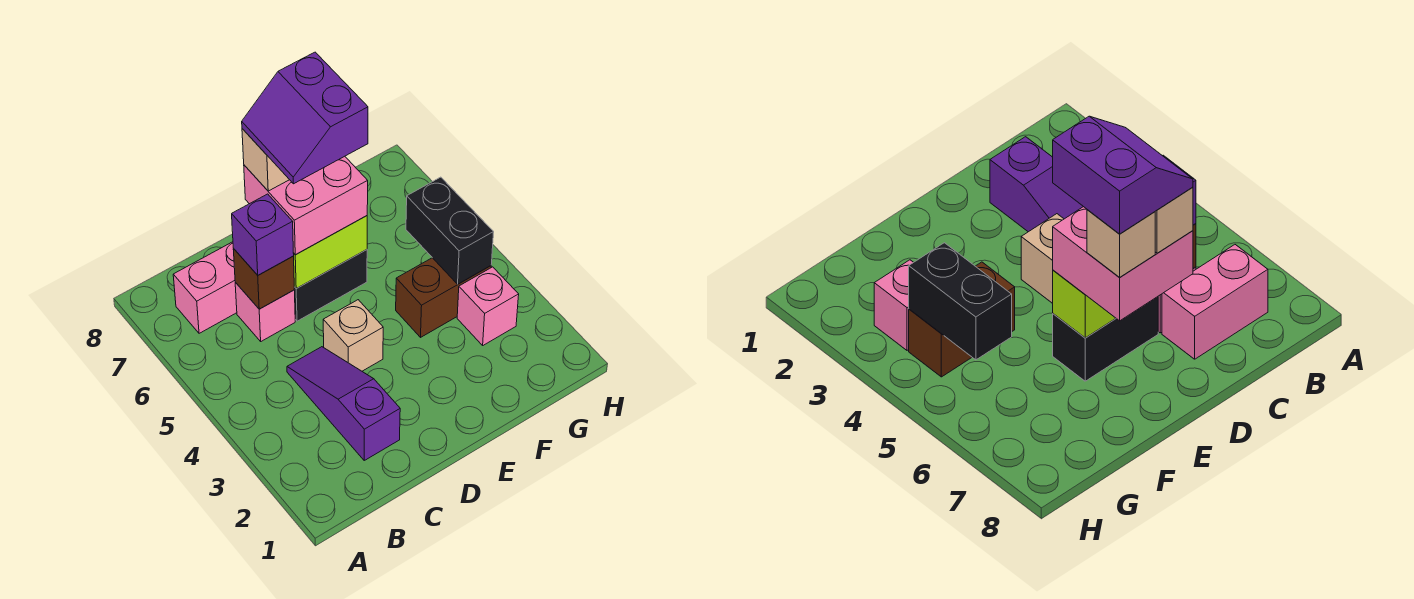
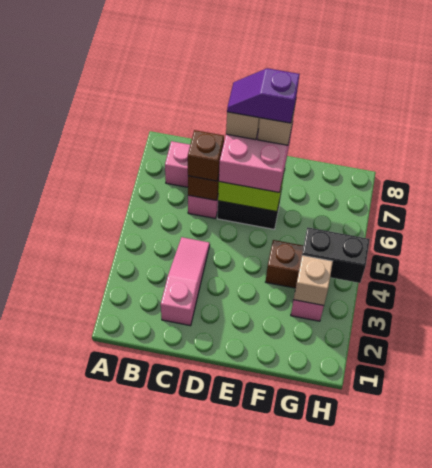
purple 1x3 slope [287,347,400,460] -> pink 1x3 slope [161,237,210,326]
purple 1x1 brick [232,194,294,275] -> brown 1x1 brick [188,130,224,181]
tan 1x1 brick [323,300,383,371] -> tan 1x1 brick moved to [294,255,333,305]
purple 2x2 slope [242,52,368,184] -> purple 1x2 slope [227,68,300,123]
black 1x2 brick [406,177,494,284] -> black 1x2 brick turned to [302,227,370,283]

